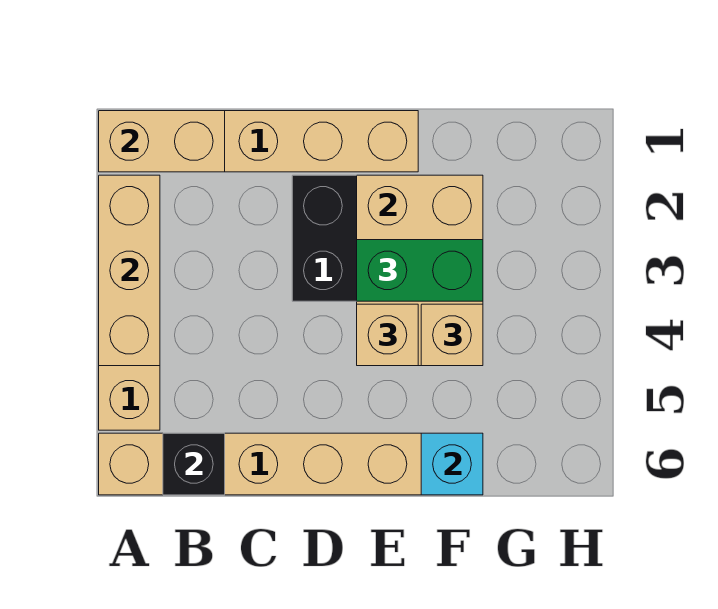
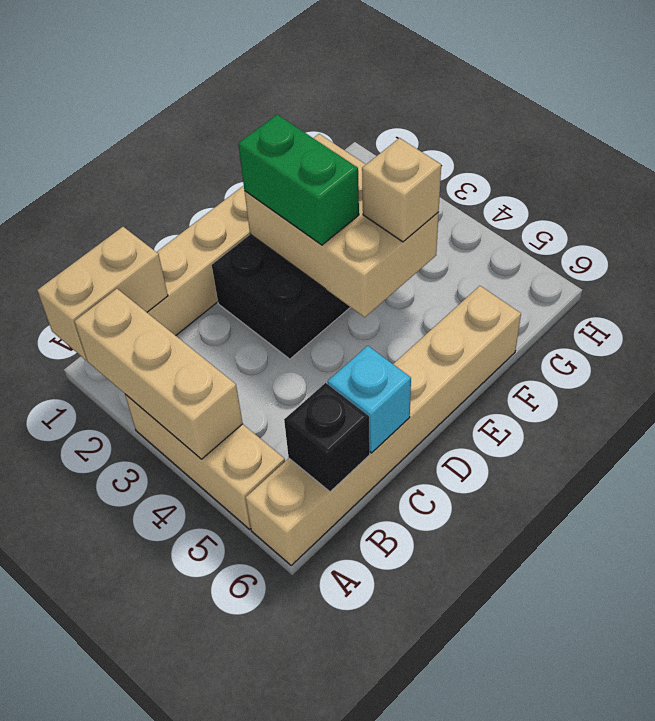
green 1x2 brick [357,240,483,301] -> green 1x2 brick turned to [238,115,359,245]
tan 1x1 brick [357,304,418,366] -> none
cyan 1x1 brick [421,433,483,495] -> cyan 1x1 brick moved to [328,346,411,453]

